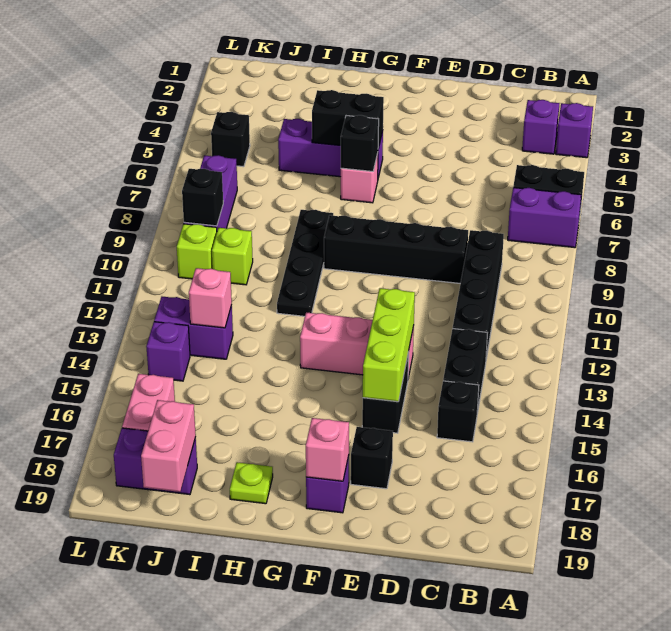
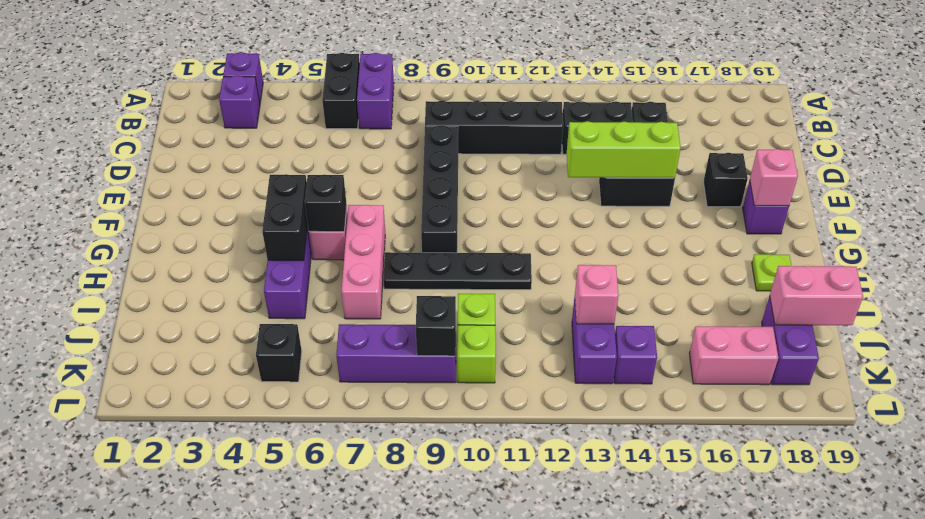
pink 1x3 brick [300,312,414,378] -> pink 1x3 brick moved to [342,205,385,319]

